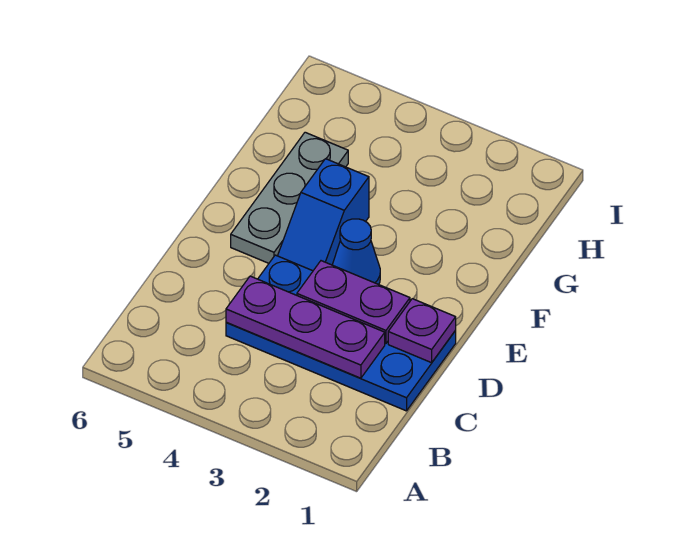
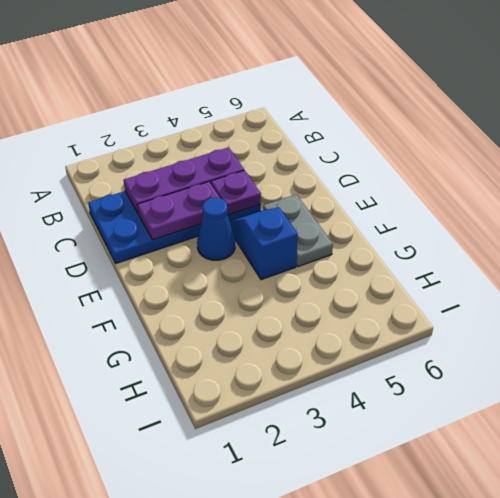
purple 1x1 plate [388,299,456,363] -> purple 1x1 plate moved to [211,170,261,215]
grey 1x3 plate [231,132,348,263] -> grey 1x2 plate [263,194,333,267]

